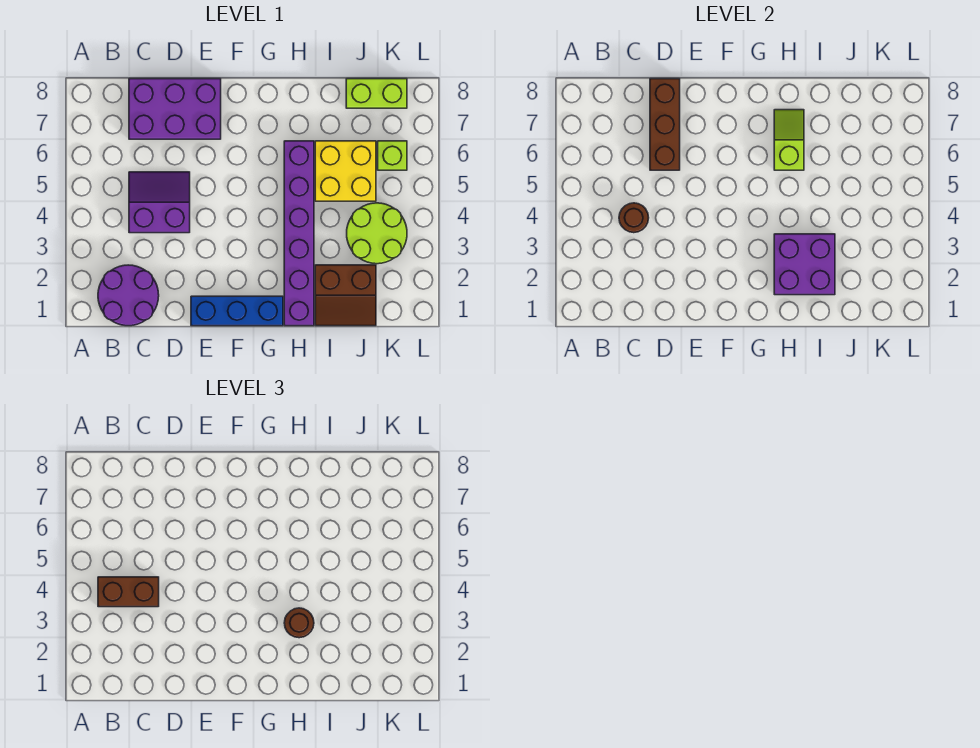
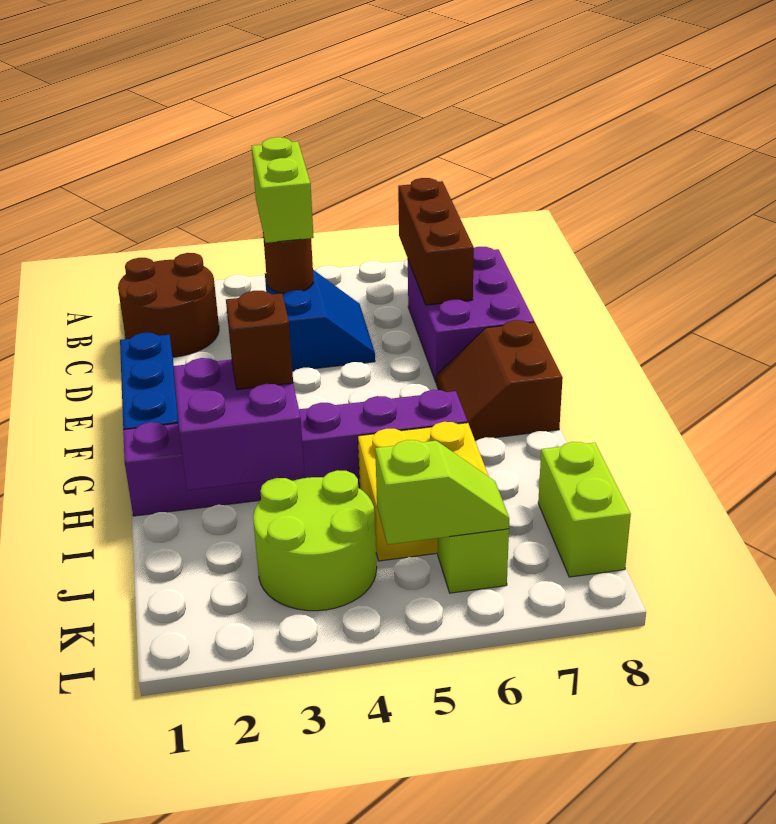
purple 2x2 round brick [98,265,159,326] -> brown 2x2 round brick [118,253,219,357]
brown 1x2 brick [98,577,159,607] -> lime 1x2 brick [252,137,314,243]
purple 2x2 slope [129,172,190,233] -> blue 2x2 slope [265,270,375,371]
brown 1x3 brick [650,79,680,170] -> brown 1x3 brick turned to [398,178,474,305]
brown 1x1 round brick [284,608,314,638] -> brown 1x1 brick [226,291,293,389]
lime 1x2 slope [774,110,804,170] -> lime 1x2 slope moved to [375,440,509,545]
brown 2x2 slope [315,265,376,326] -> brown 2x2 slope moved to [436,320,563,440]

